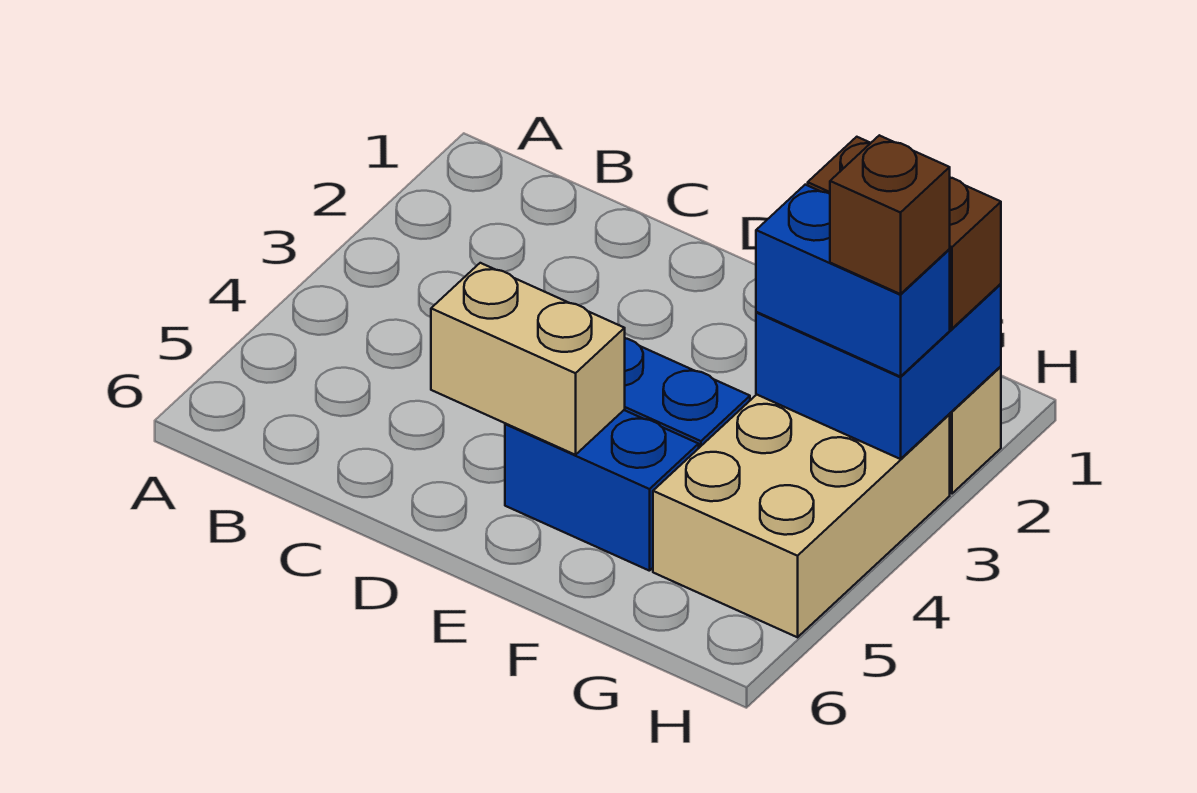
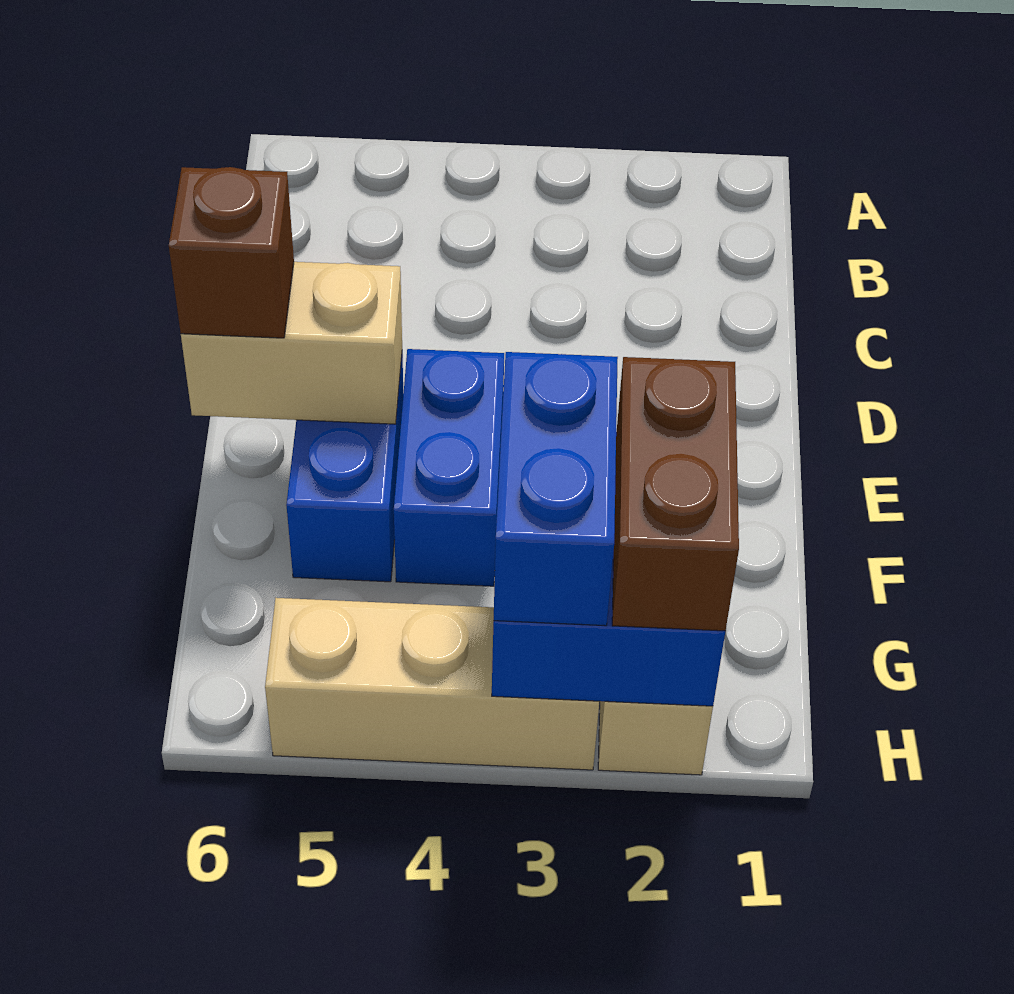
tan 1x2 brick [431,263,625,455] -> tan 1x2 brick turned to [181,262,402,424]
tan 2x3 brick [653,395,950,637] -> tan 1x3 brick [265,598,600,770]
brown 1x1 brick [830,135,950,294] -> brown 1x1 brick moved to [169,167,294,338]

